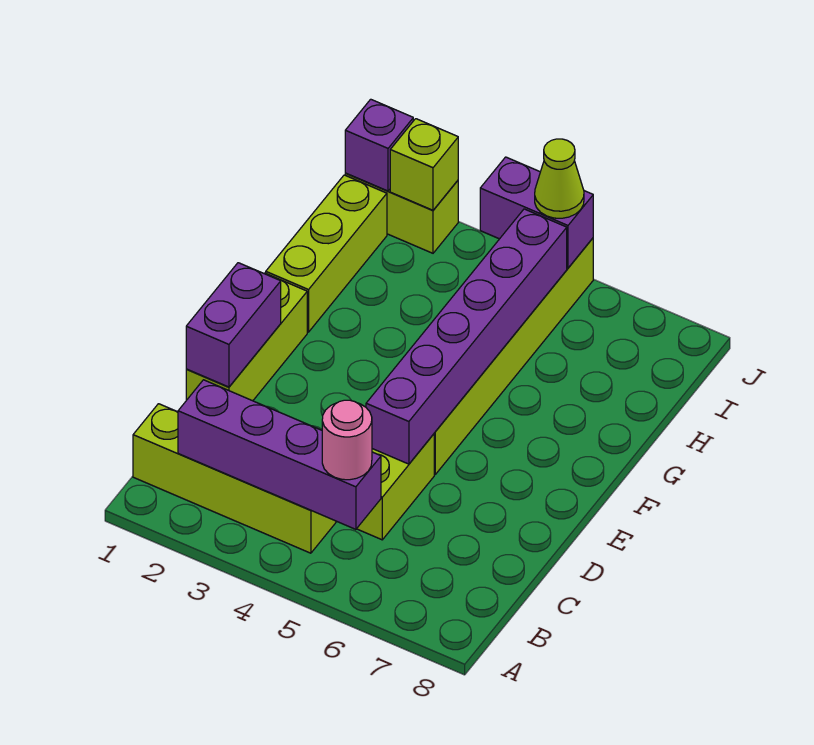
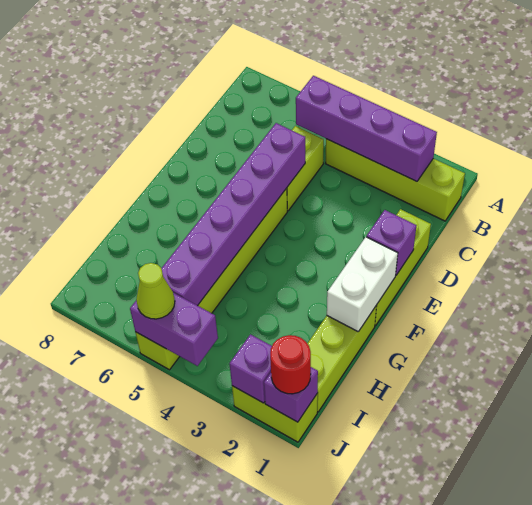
pink 1x1 round brick [322,400,372,480] -> none
purple 1x2 brick [186,263,281,387] -> purple 1x1 brick [367,210,416,275]
none -> white 1x2 brick [327,237,398,332]
none -> red 1x1 round brick [270,335,311,394]
lime 1x1 brick [390,119,458,210] -> purple 1x1 brick [230,335,272,403]

